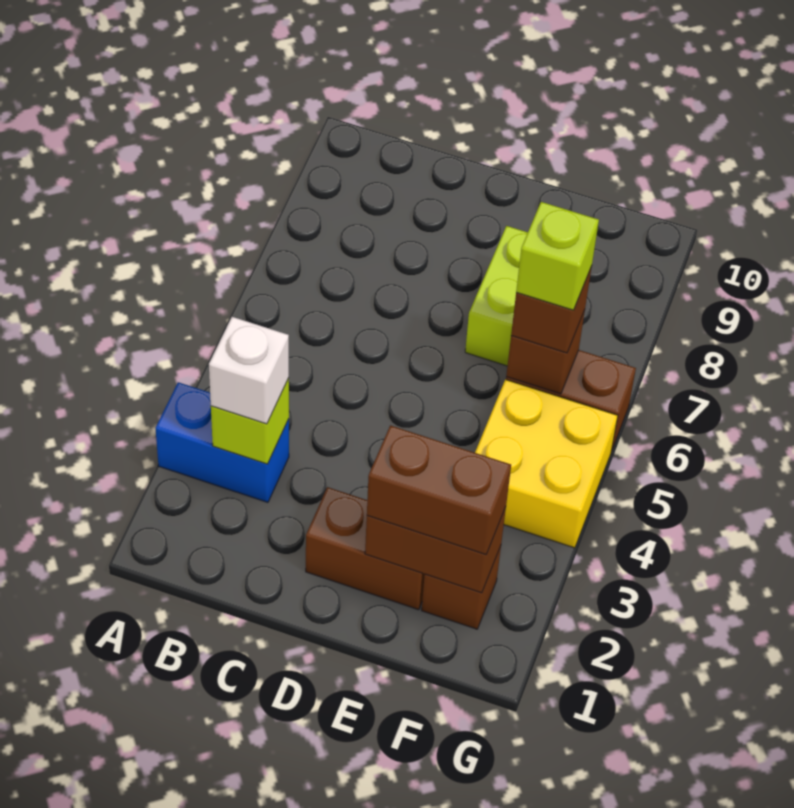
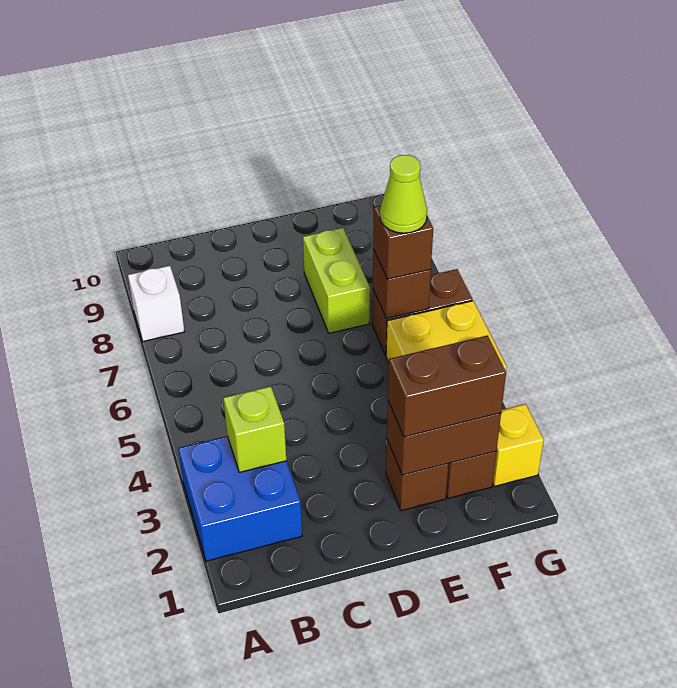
blue 1x2 brick [156,382,289,502] -> blue 2x2 brick [178,436,302,561]
white 1x1 brick [209,317,289,424] -> white 1x1 brick moved to [128,266,185,341]
brown 1x2 brick [306,487,425,610] -> brown 1x1 brick [386,440,448,511]
lime 1x1 brick [516,202,599,310] -> lime 1x1 cone [380,155,427,233]
none -> yellow 1x1 brick [493,404,544,486]

